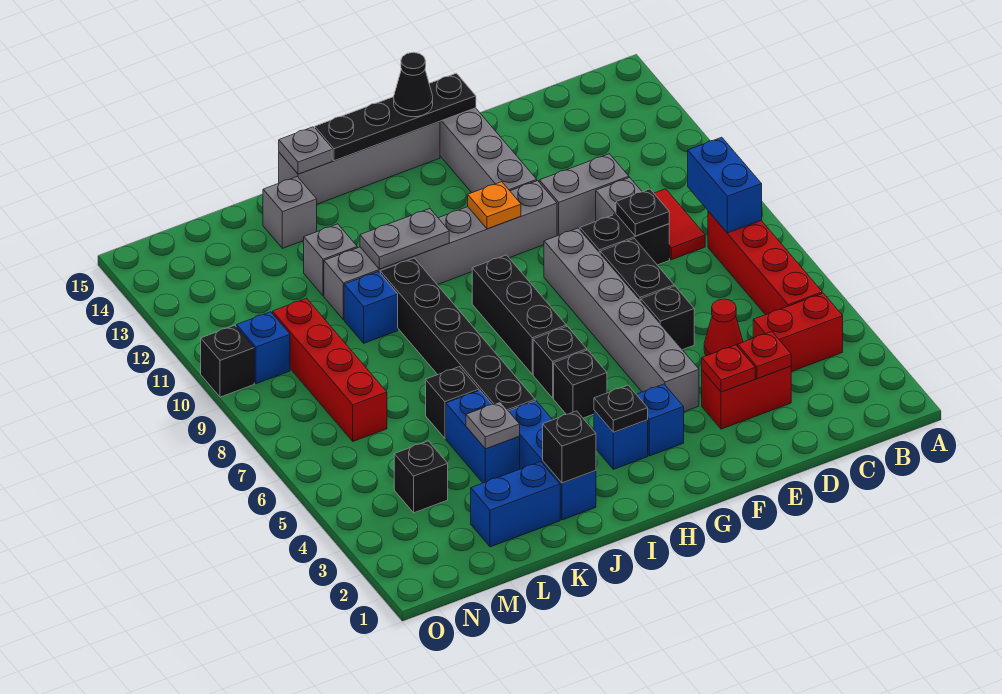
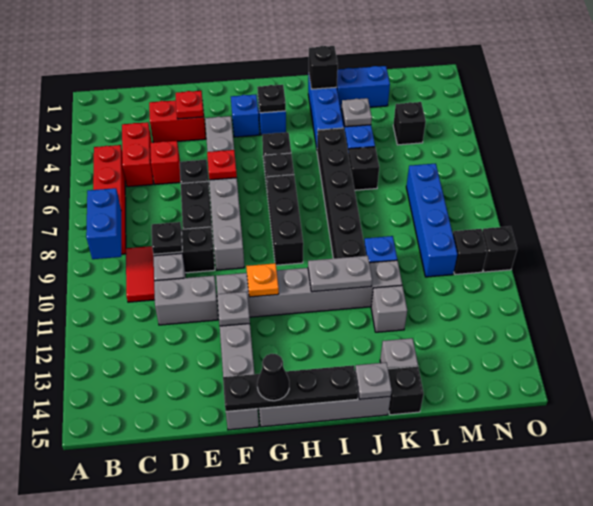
red 1x2 brick [753,293,843,372] -> red 1x2 brick turned to [122,122,153,187]
red 1x1 plate [738,332,791,379] -> red 1x1 plate moved to [207,150,237,180]
red 1x1 cone [704,299,743,356] -> red 1x1 brick [150,141,181,185]
none -> grey 1x1 plate [217,292,250,326]
none -> black 1x1 brick [388,366,424,415]
red 1x4 brick [273,298,387,441] -> blue 1x4 brick [406,164,457,277]
blue 1x1 brick [237,312,290,384] -> black 1x1 brick [453,229,487,275]

